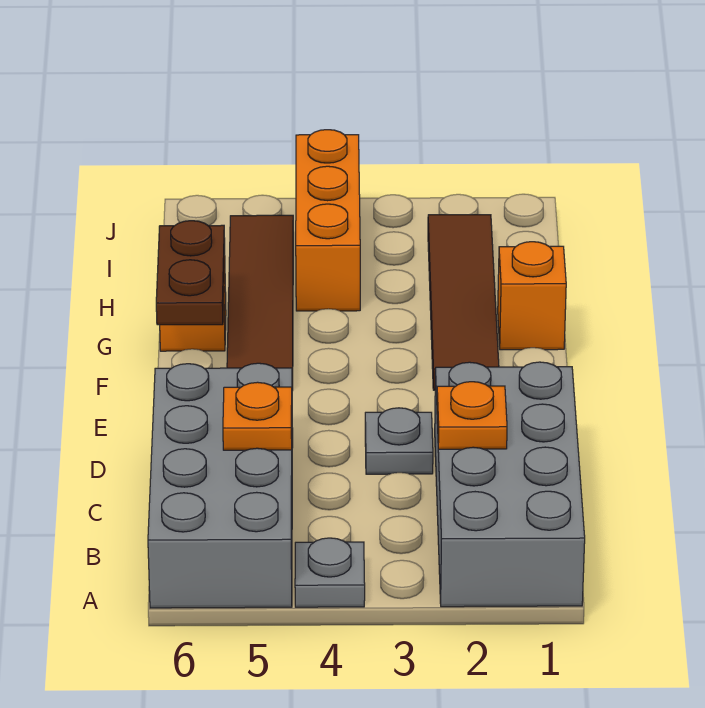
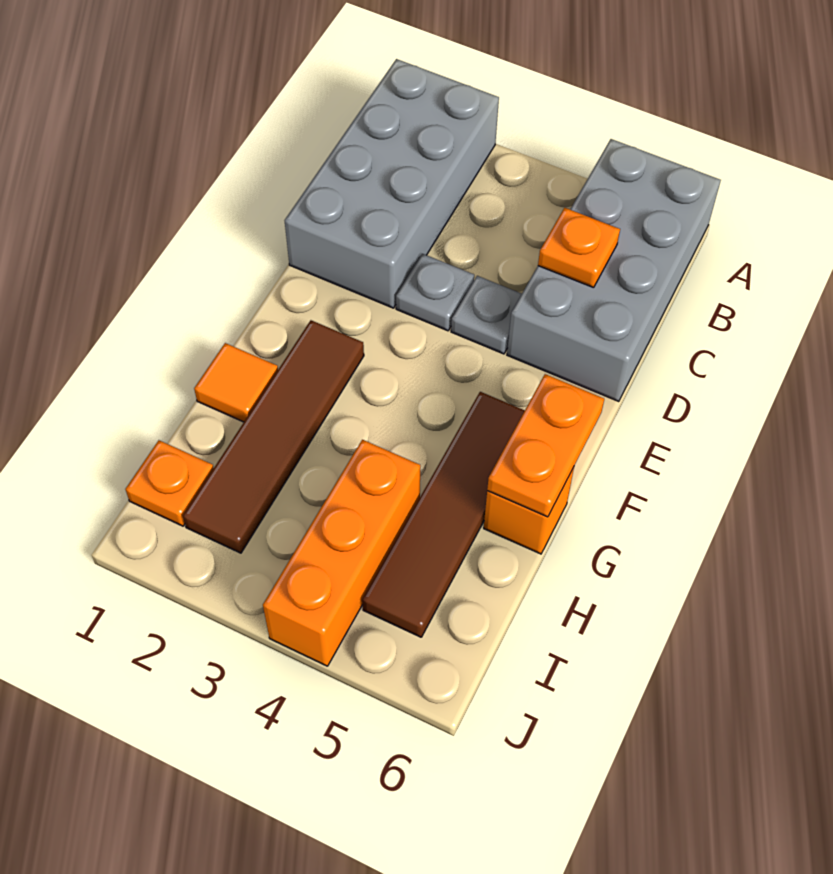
grey 1x1 plate [295,538,365,607] -> grey 1x1 plate moved to [451,276,522,354]
orange 1x1 plate [437,382,507,449] -> orange 1x1 plate moved to [126,440,214,526]
brown 1x2 plate [156,221,225,325] -> orange 1x2 plate [487,374,604,517]
orange 1x1 brick [498,242,566,350] -> orange 1x1 tile [194,343,278,422]

